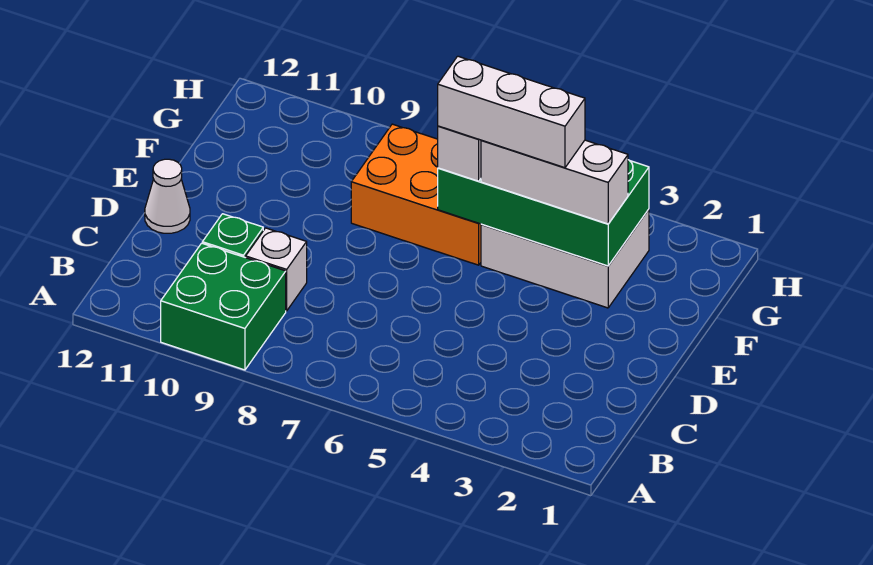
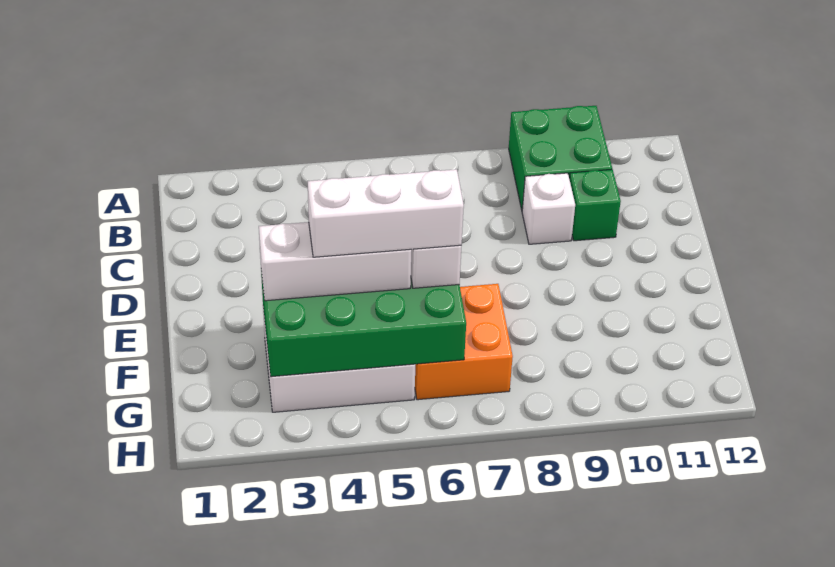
white 1x1 cone [145,159,190,233] -> none
orange 2x3 brick [351,124,481,265] -> orange 2x2 brick [415,284,513,400]

